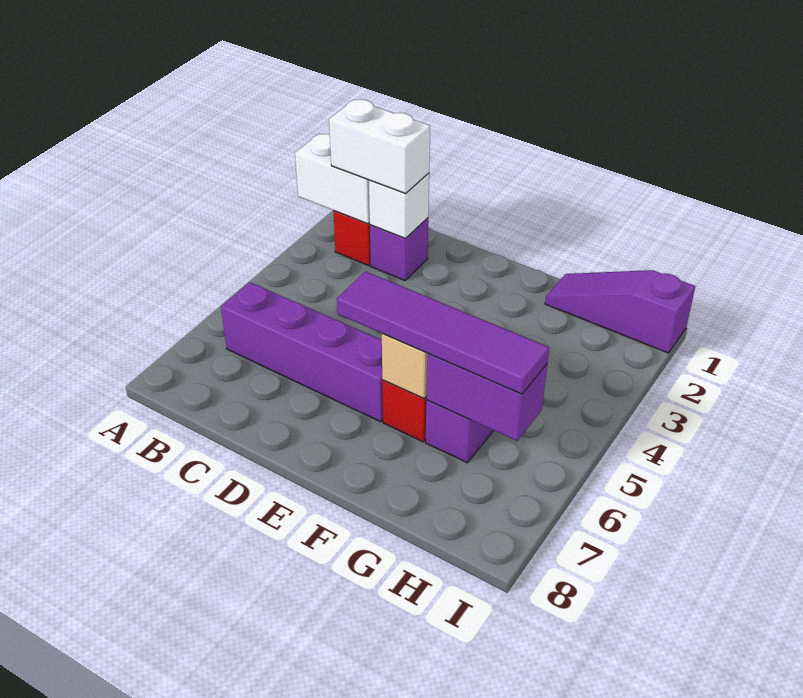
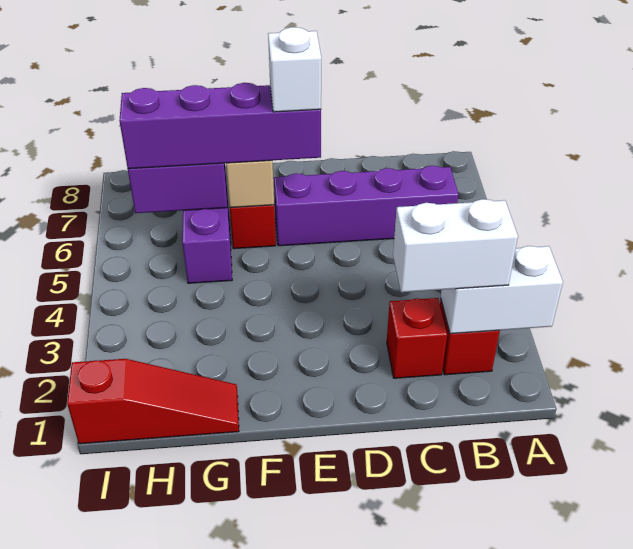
purple 1x1 brick [370,218,428,280] -> red 1x1 brick [387,298,447,378]
white 1x1 brick [369,173,429,238] -> white 1x1 brick moved to [268,27,321,112]
purple 1x4 tile [337,271,549,394] -> purple 1x4 brick [119,83,321,169]
purple 1x3 slope [545,270,695,353] -> red 1x3 slope [67,359,239,444]

